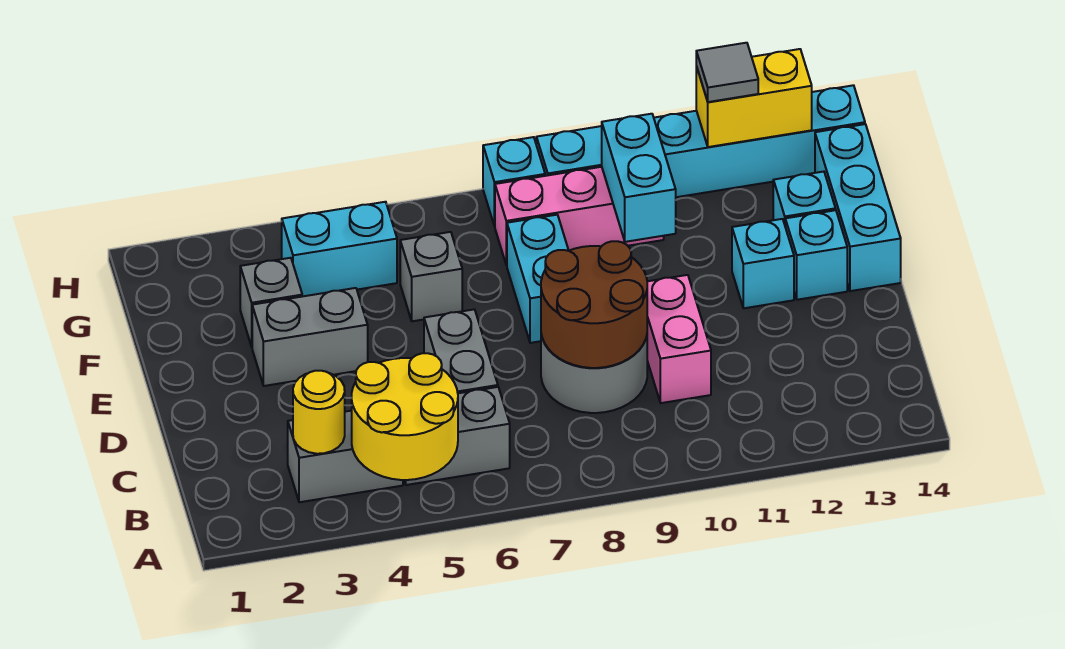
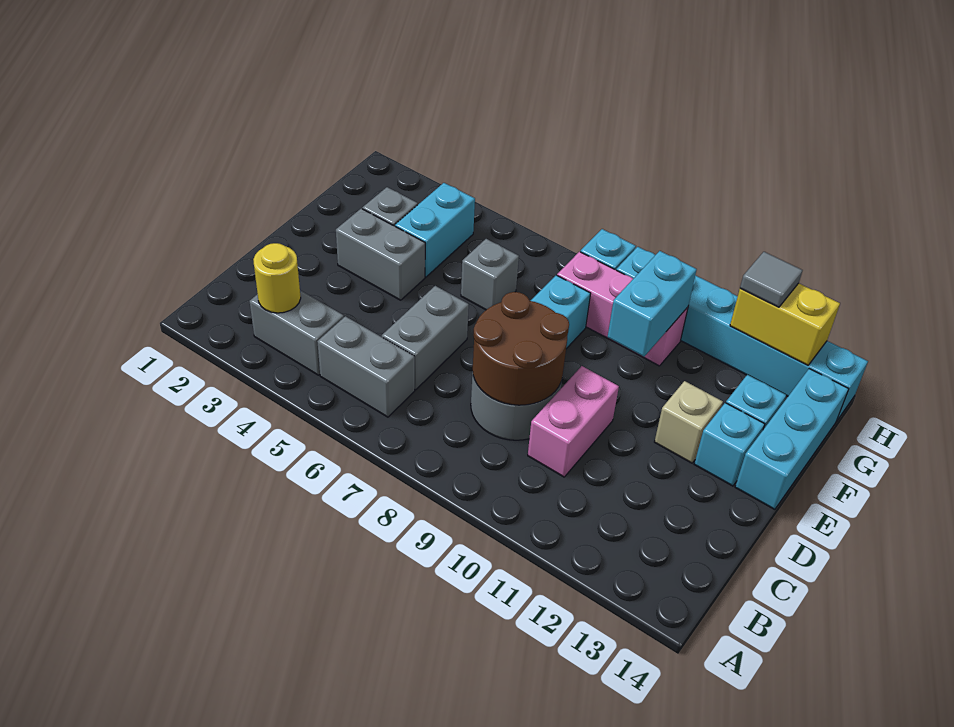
yellow 2x2 round brick [352,353,458,480] -> none
cyan 1x1 brick [732,219,794,308] -> tan 1x1 brick [655,381,723,463]
cyan 1x2 brick [282,202,397,296] -> cyan 1x2 brick turned to [395,183,475,277]

